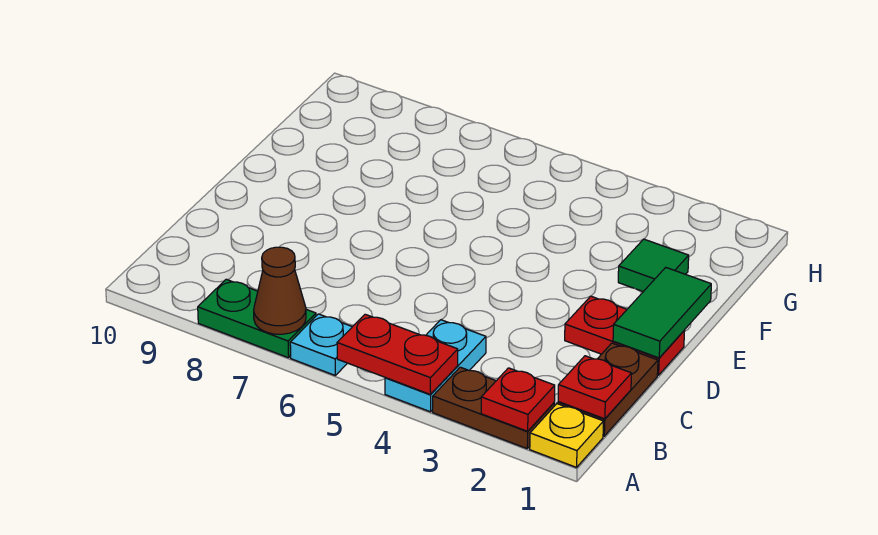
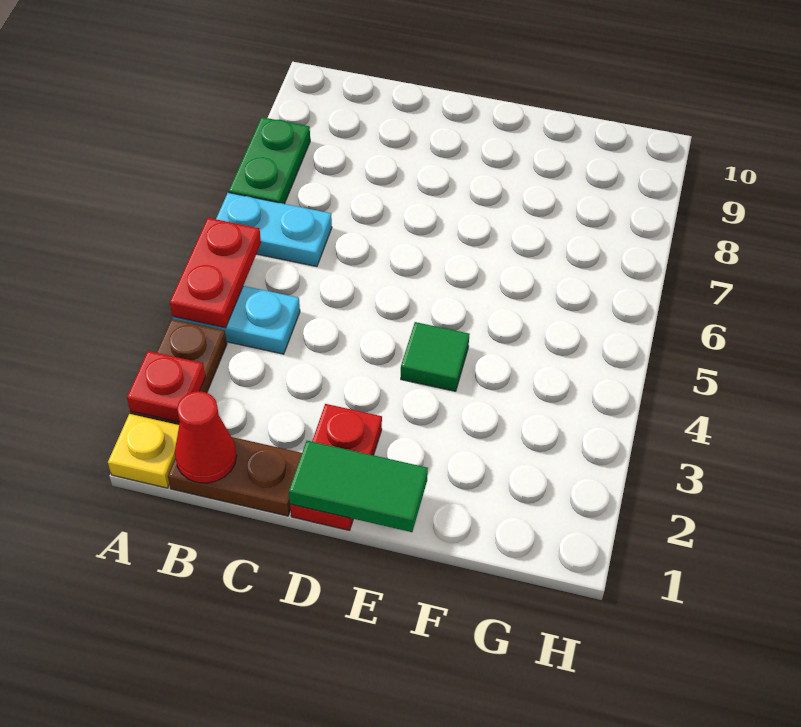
cyan 1x1 plate [290,314,352,375] -> cyan 1x2 plate [216,193,332,267]
brown 1x1 cone [254,247,306,334] -> none
red 1x1 plate [558,356,632,419] -> red 1x1 cone [175,391,237,483]
green 1x1 tile [618,239,689,292] -> green 1x1 tile moved to [401,322,469,391]

